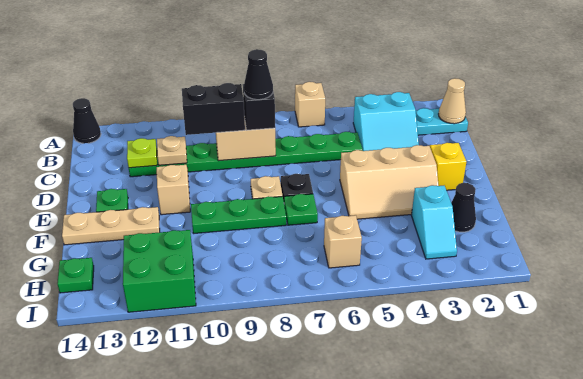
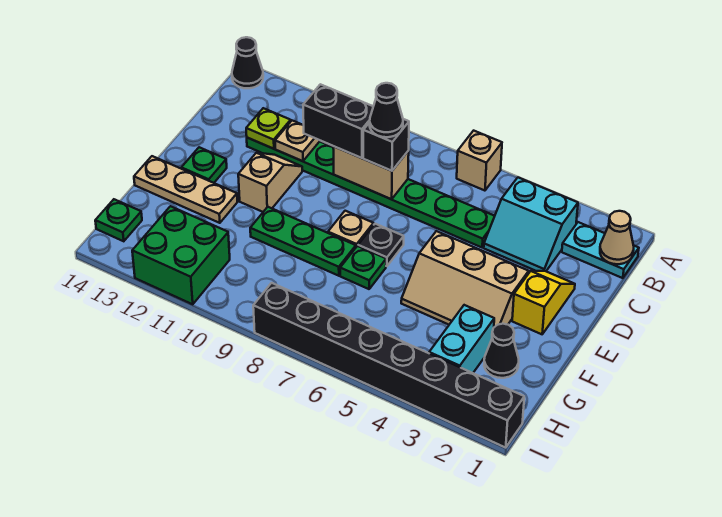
cyan 1x2 slope [411,185,457,259] -> cyan 1x2 brick [429,305,494,373]
tan 1x1 brick [324,215,362,268] -> none
none -> black 1x8 brick [253,283,524,448]

